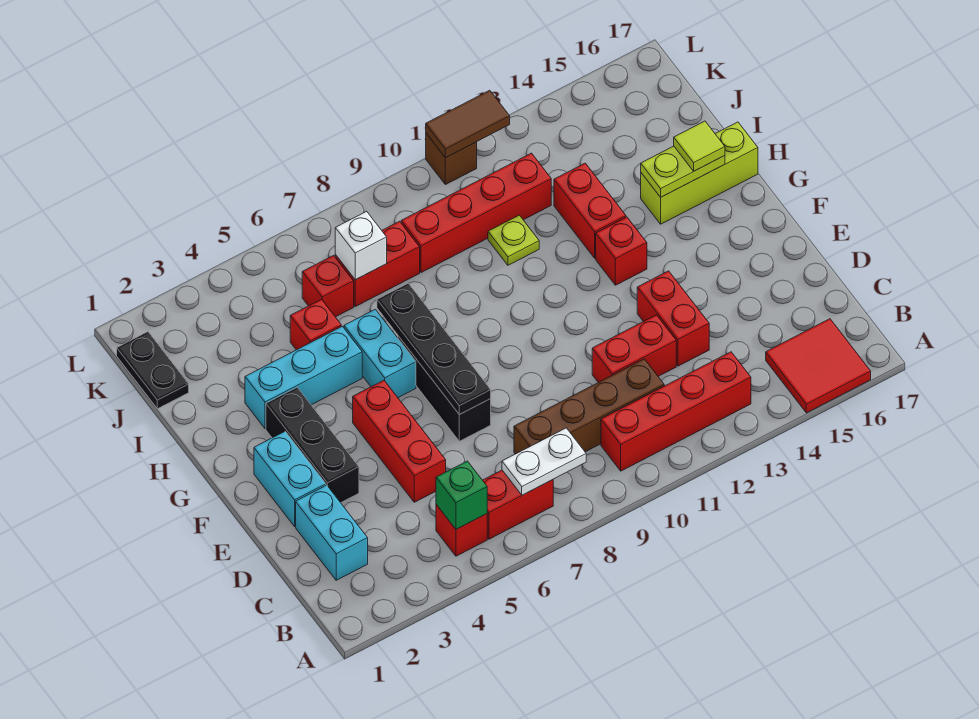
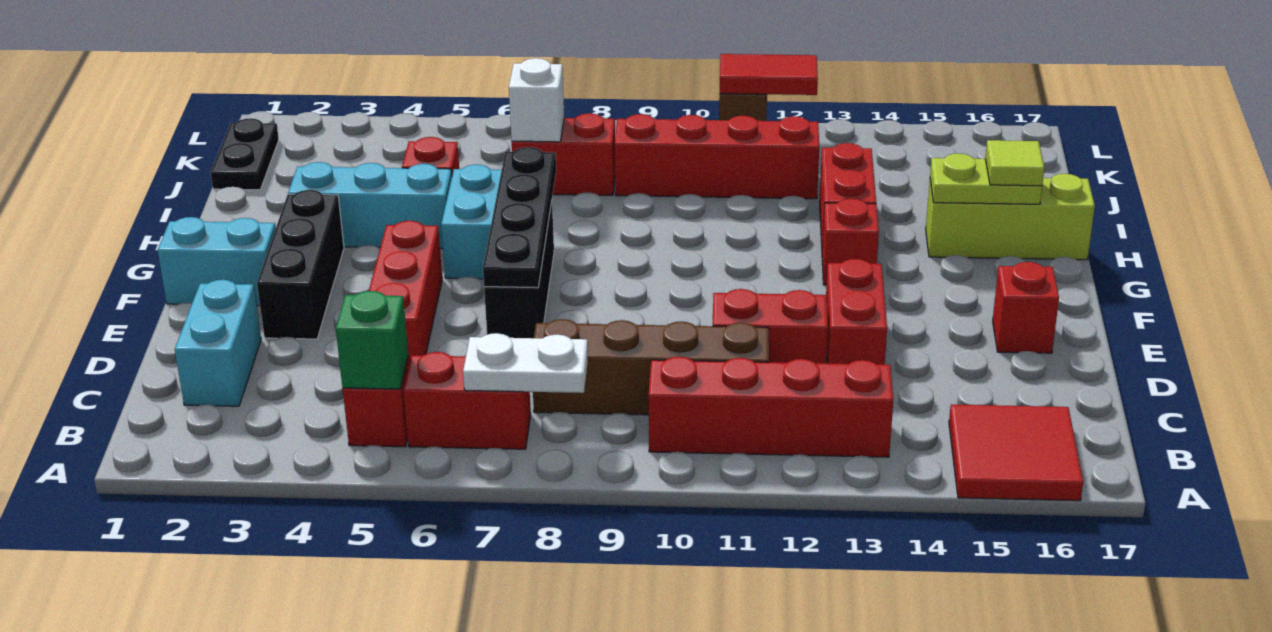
cyan 1x2 brick [254,432,326,526] -> cyan 1x2 brick turned to [158,217,276,306]
lime 1x1 plate [488,215,539,265] -> none
red 1x1 brick [302,255,354,317] -> red 1x1 brick moved to [993,262,1059,353]
brown 1x2 tile [426,90,510,158] -> red 1x2 tile [720,54,818,95]

